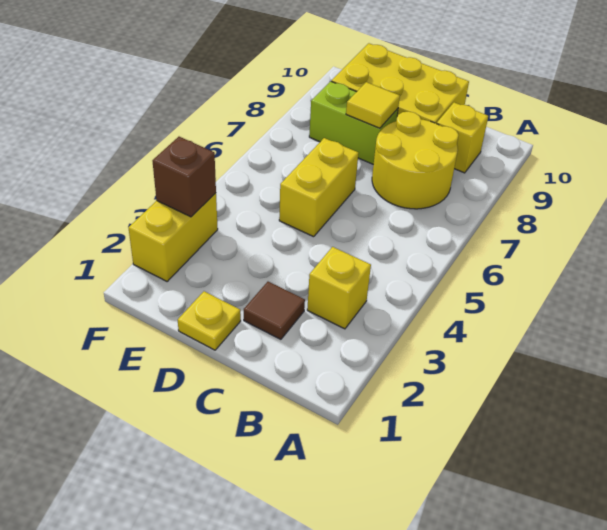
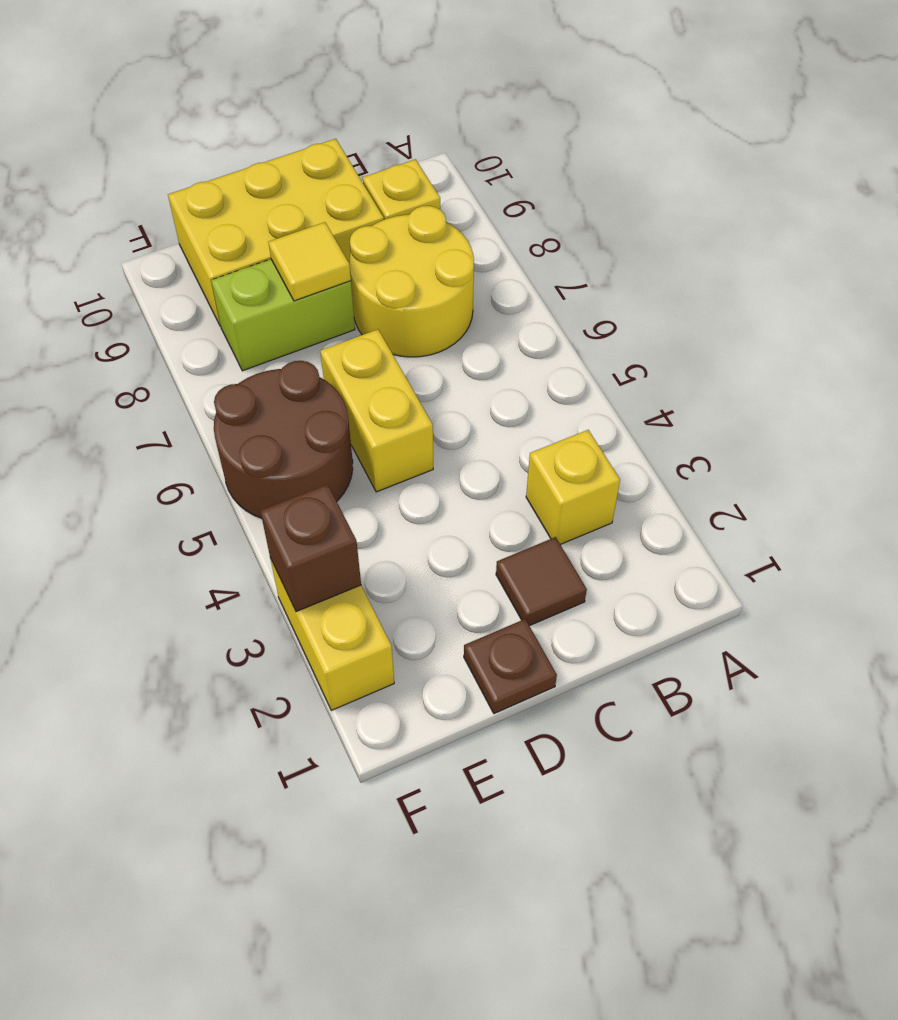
yellow 1x1 plate [178,291,241,350] -> brown 1x1 plate [464,619,557,714]
none -> brown 2x2 round brick [214,361,353,518]

